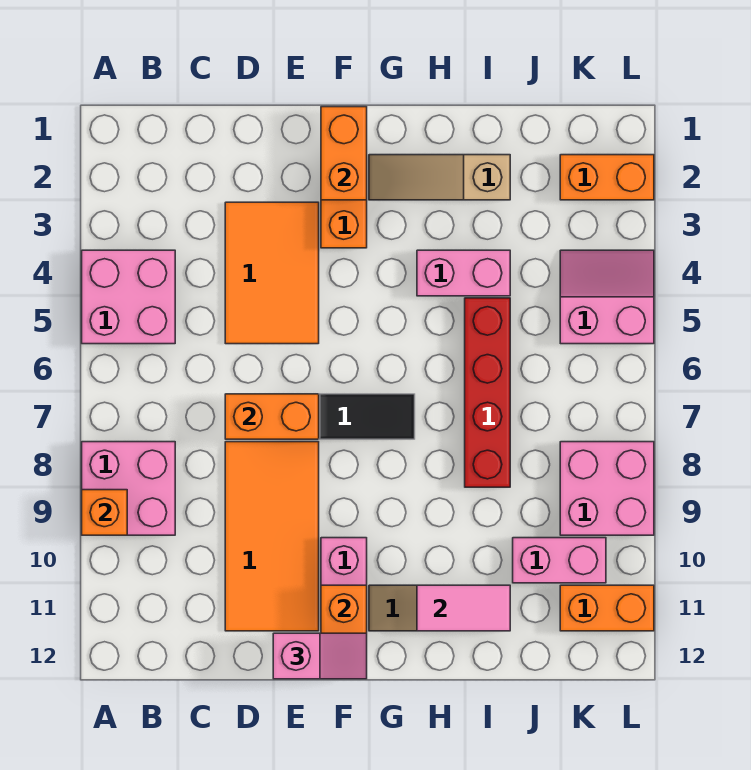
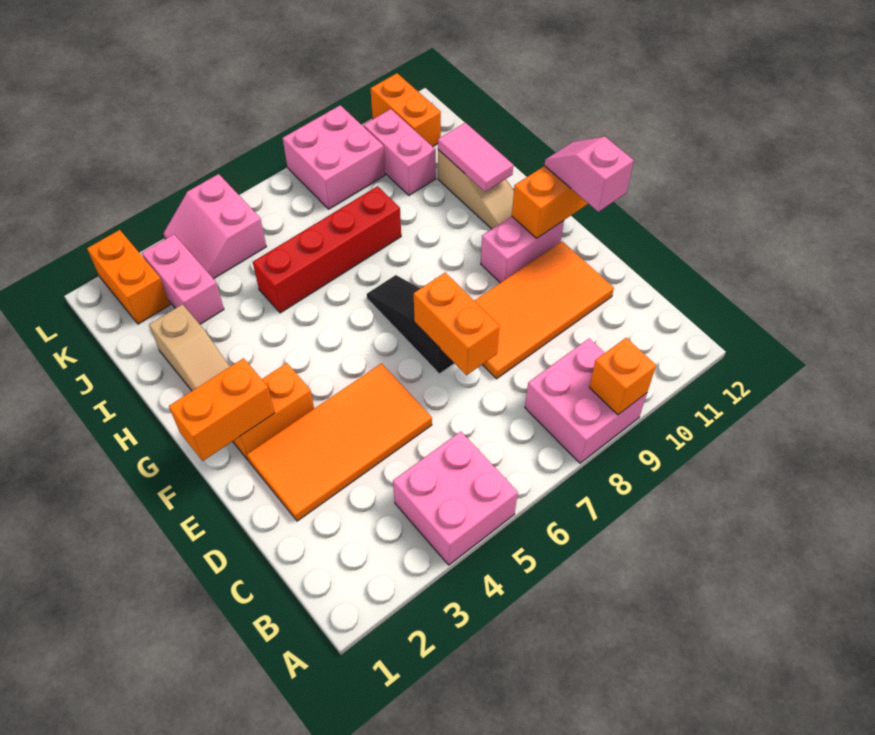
orange 2x3 tile [225,202,319,344] -> orange 2x4 tile [247,363,432,521]
pink 1x2 brick [417,250,510,296] -> pink 1x2 brick moved to [142,234,224,324]

